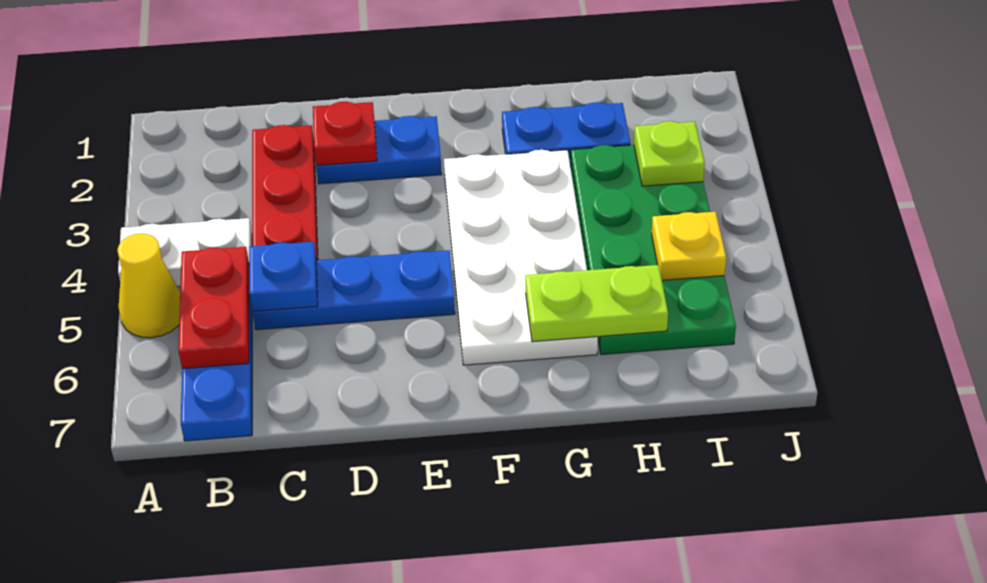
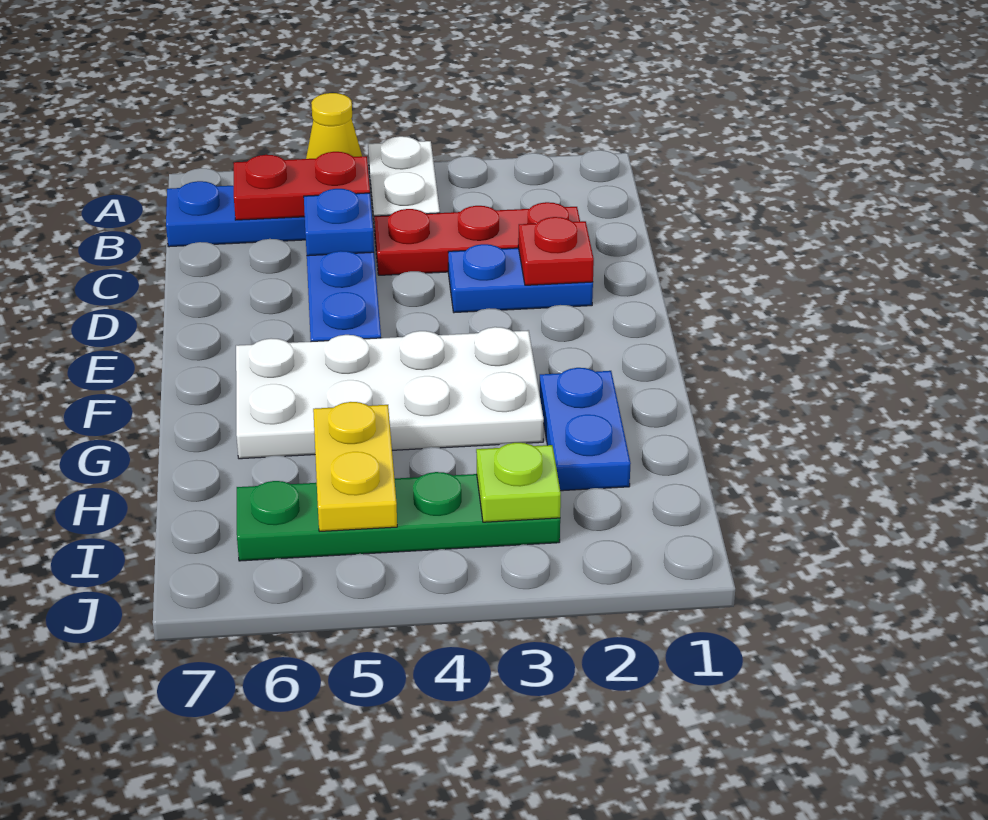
blue 1x2 plate [316,116,442,184] -> blue 1x2 plate turned to [448,244,593,313]
lime 1x2 plate [525,265,668,342] -> none
green 2x4 plate [570,145,736,355] -> green 1x4 plate [237,472,560,561]
yellow 1x1 plate [652,212,726,280] -> yellow 1x2 plate [313,402,397,531]

